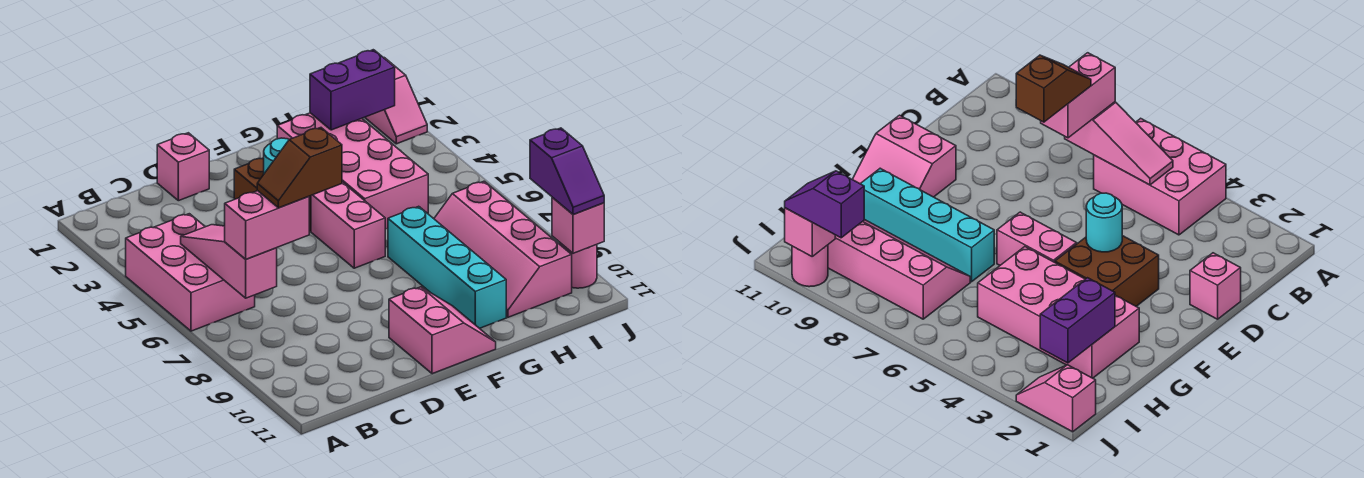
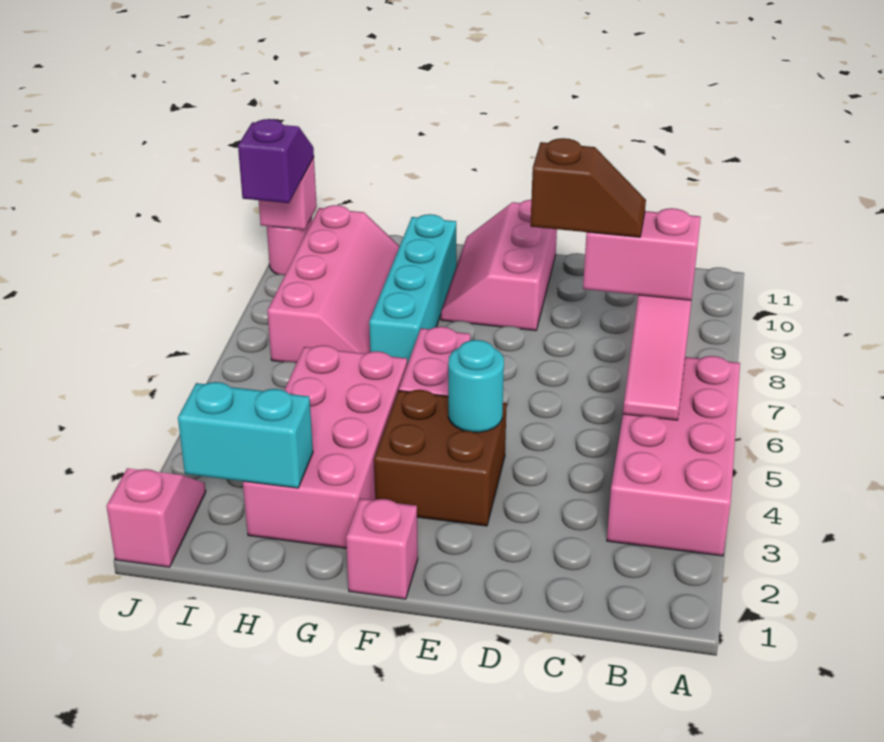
pink 2x3 brick [126,214,255,331] -> pink 2x4 brick [607,356,740,556]
pink 1x1 brick [157,133,209,201] -> pink 1x1 brick moved to [346,499,418,599]
pink 2x2 slope [389,287,496,374] -> pink 2x3 slope [441,200,557,331]
purple 1x2 brick [310,50,395,130] -> cyan 1x2 brick [178,382,313,488]

